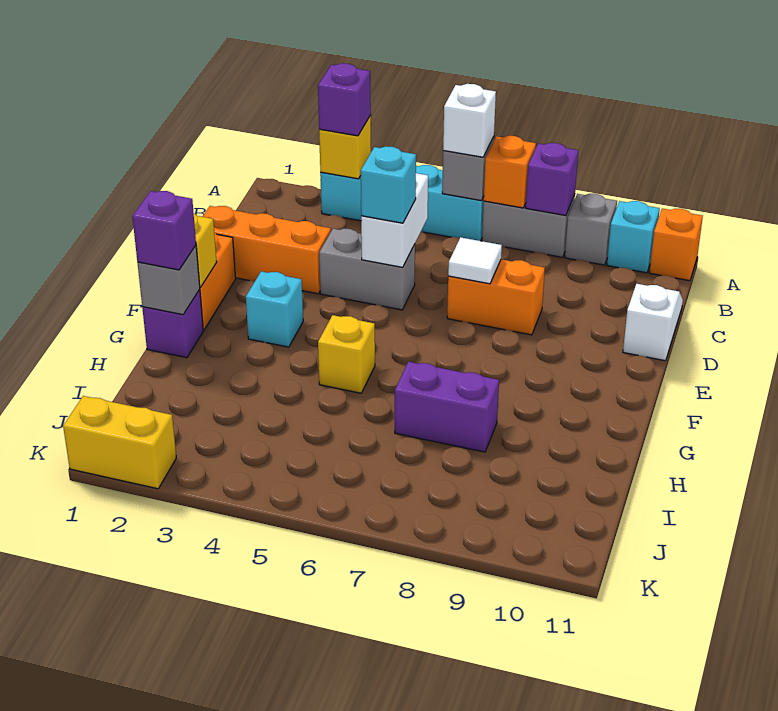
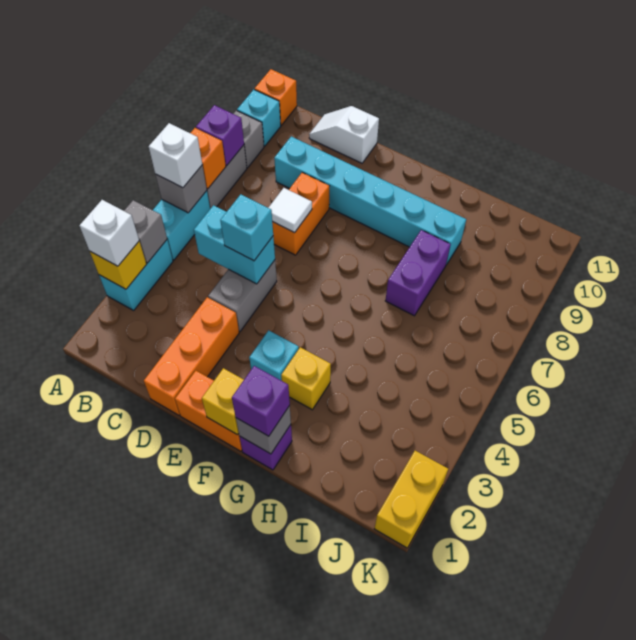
purple 1x1 brick [318,63,371,136] -> white 1x1 brick [80,200,139,266]
none -> grey 1x1 brick [124,200,167,263]
white 1x2 brick [361,173,428,267] -> cyan 1x2 brick [194,205,275,284]
none -> cyan 1x6 brick [274,137,466,265]
yellow 1x1 brick [318,315,375,393] -> yellow 1x1 brick moved to [281,347,331,410]

